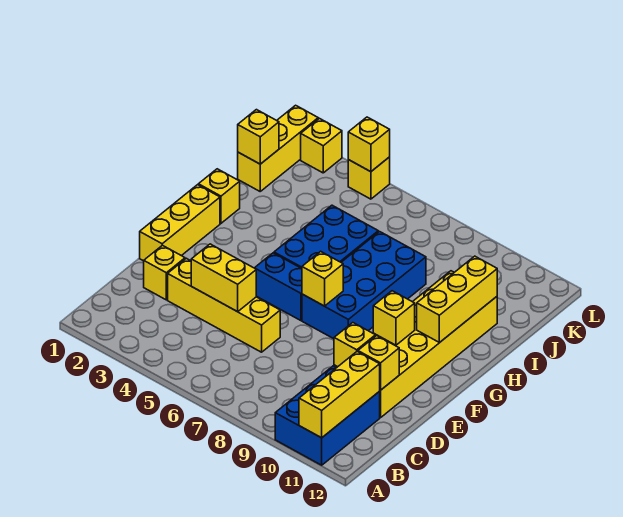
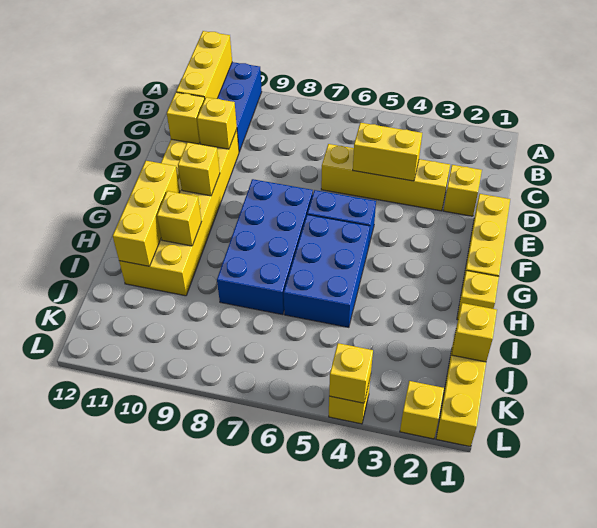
yellow 1x1 brick [302,251,343,306] -> yellow 1x1 brick moved to [157,191,202,246]

